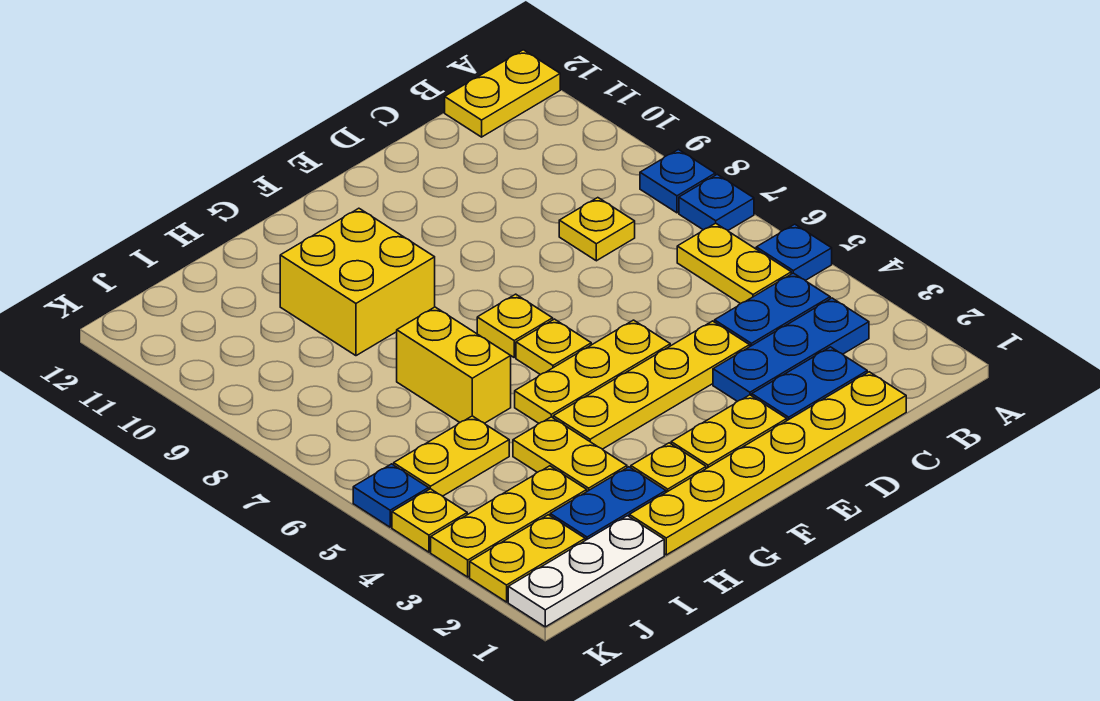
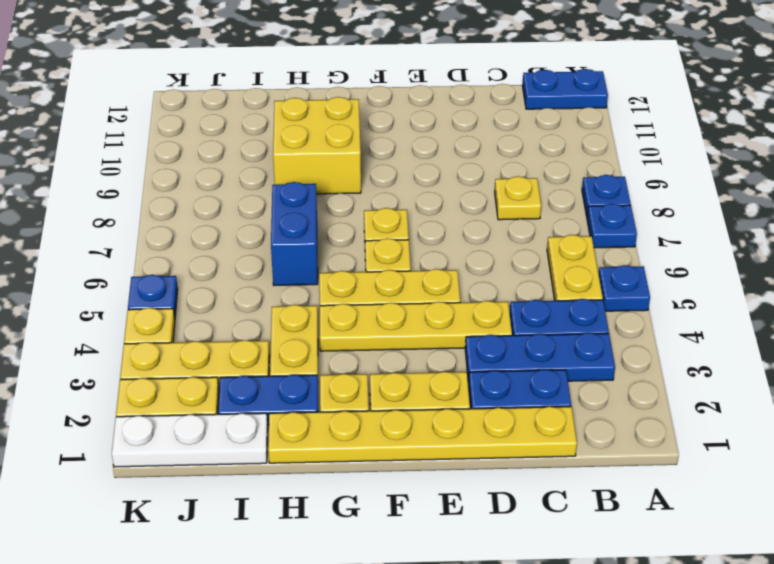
yellow 1x2 plate [445,50,560,137] -> blue 1x2 plate [522,69,608,109]
yellow 1x2 brick [397,307,511,423] -> blue 1x2 brick [271,182,318,285]
yellow 1x2 plate [394,416,509,496] -> none

